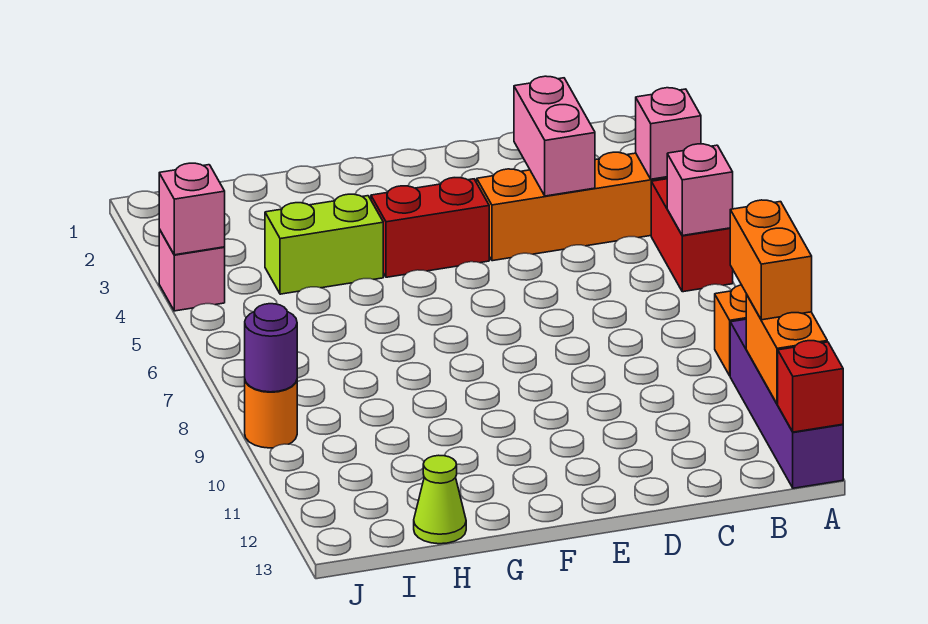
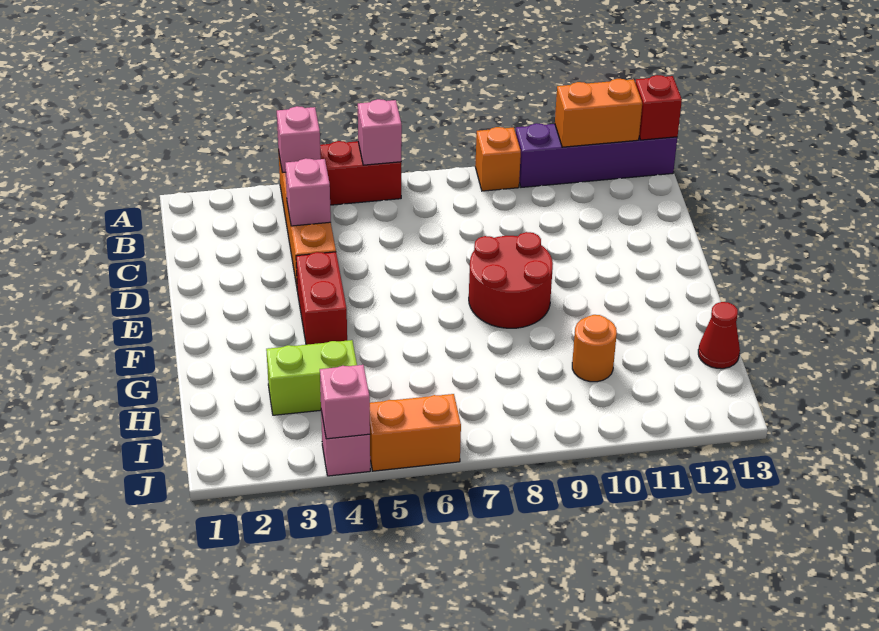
orange 1x2 brick [730,200,812,320] -> orange 1x2 brick moved to [370,394,461,471]
pink 1x2 brick [514,76,595,196] -> pink 1x1 brick [285,158,331,226]
none -> red 2x2 round brick [469,232,553,328]
lime 1x2 brick [265,194,383,294] -> lime 1x2 brick turned to [266,340,357,415]
lime 1x1 cone [414,455,466,544] -> red 1x1 cone [698,302,740,369]
orange 1x1 round brick [245,381,297,448] -> orange 1x1 round brick moved to [572,315,617,382]
purple 1x1 round brick [245,304,297,392] -> none

